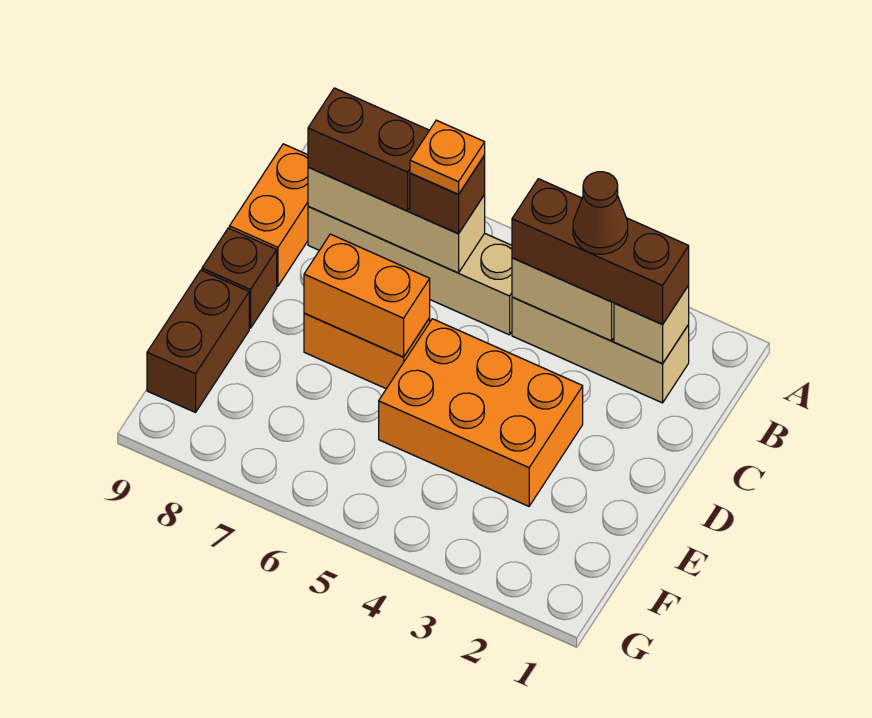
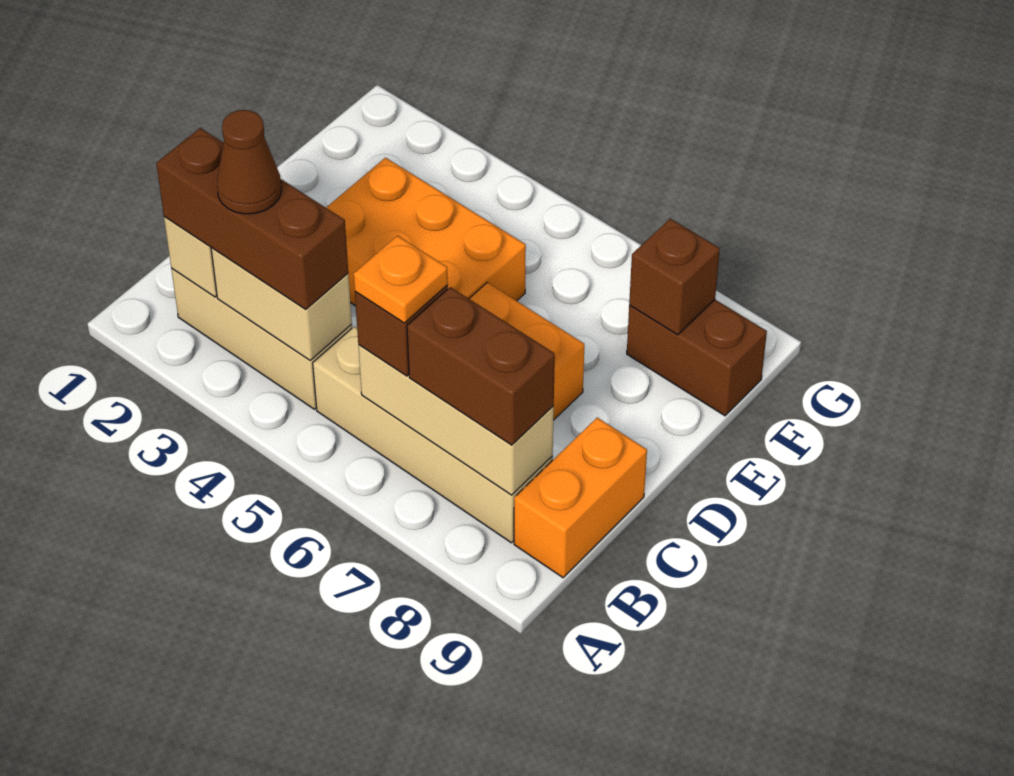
orange 1x2 brick [304,234,430,357] -> none
brown 1x1 brick [202,228,277,328] -> brown 1x1 brick moved to [629,219,720,335]
brown 1x2 brick [147,270,249,412] -> brown 1x2 brick turned to [627,300,767,416]

